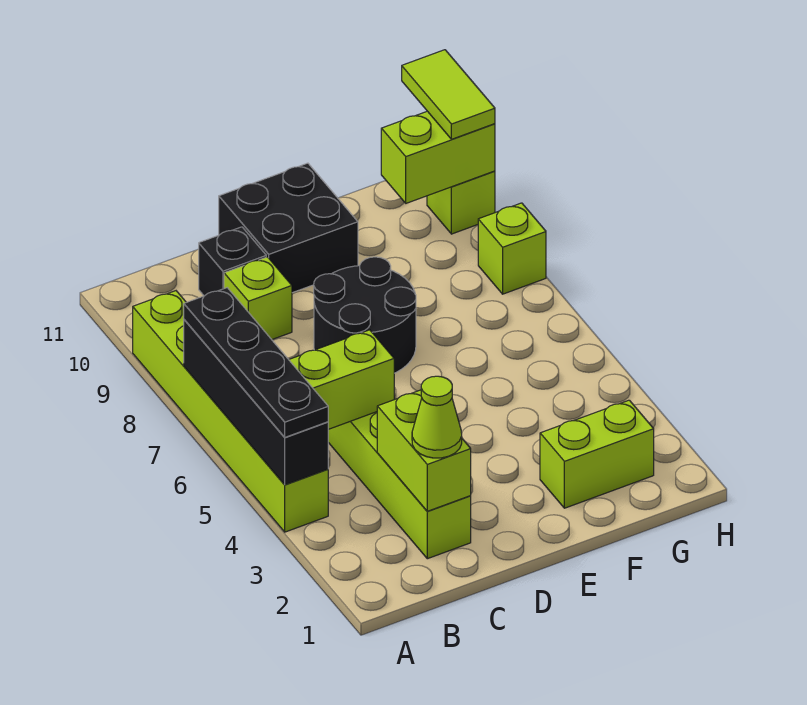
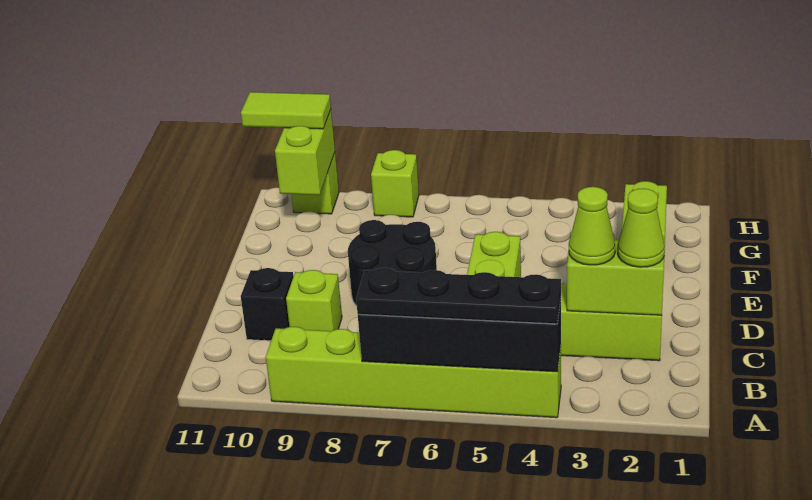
none -> lime 1x1 cone [569,187,615,265]
black 2x2 brick [219,163,358,293] -> none

